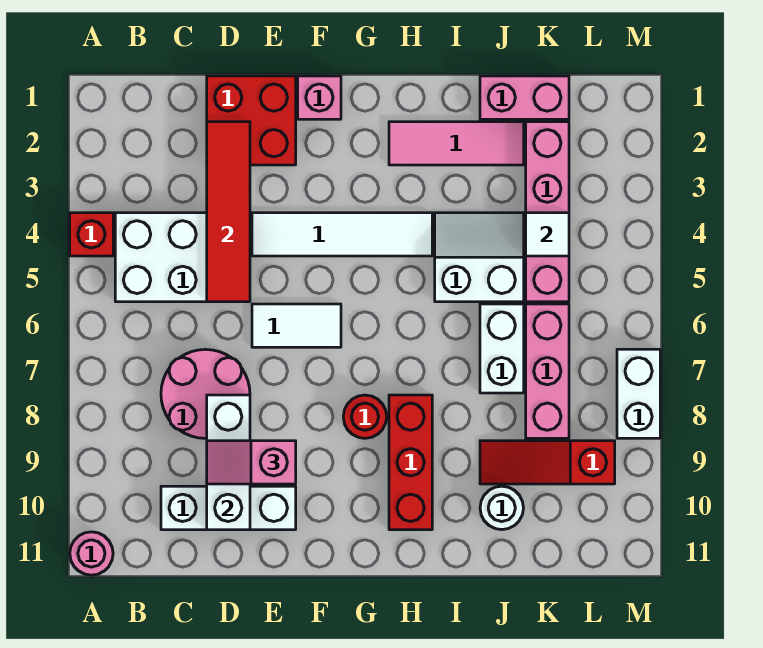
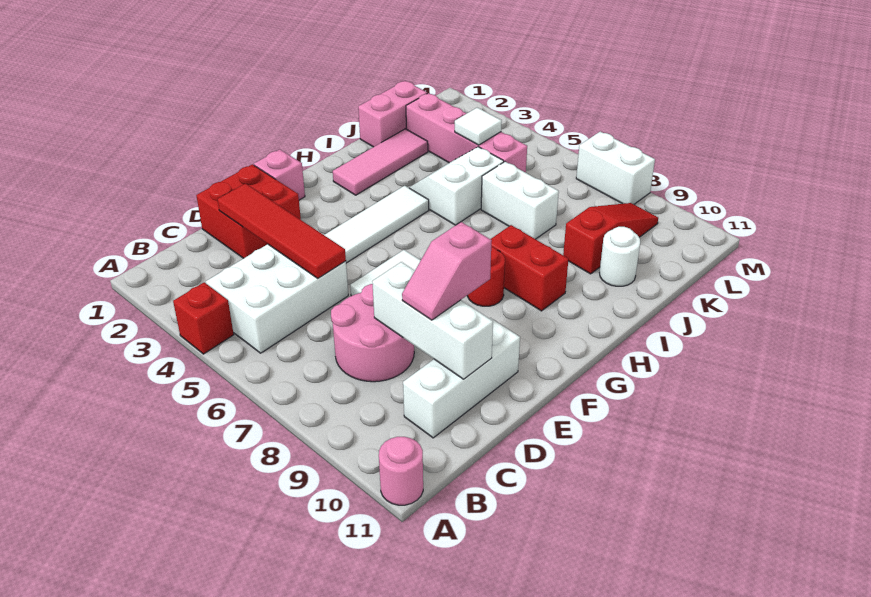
red 1x3 brick [389,395,432,530] -> red 1x2 brick [491,225,568,311]
red 1x3 slope [480,441,615,484] -> red 1x3 slope turned to [563,203,658,274]
pink 1x3 brick [526,304,569,438] -> none

